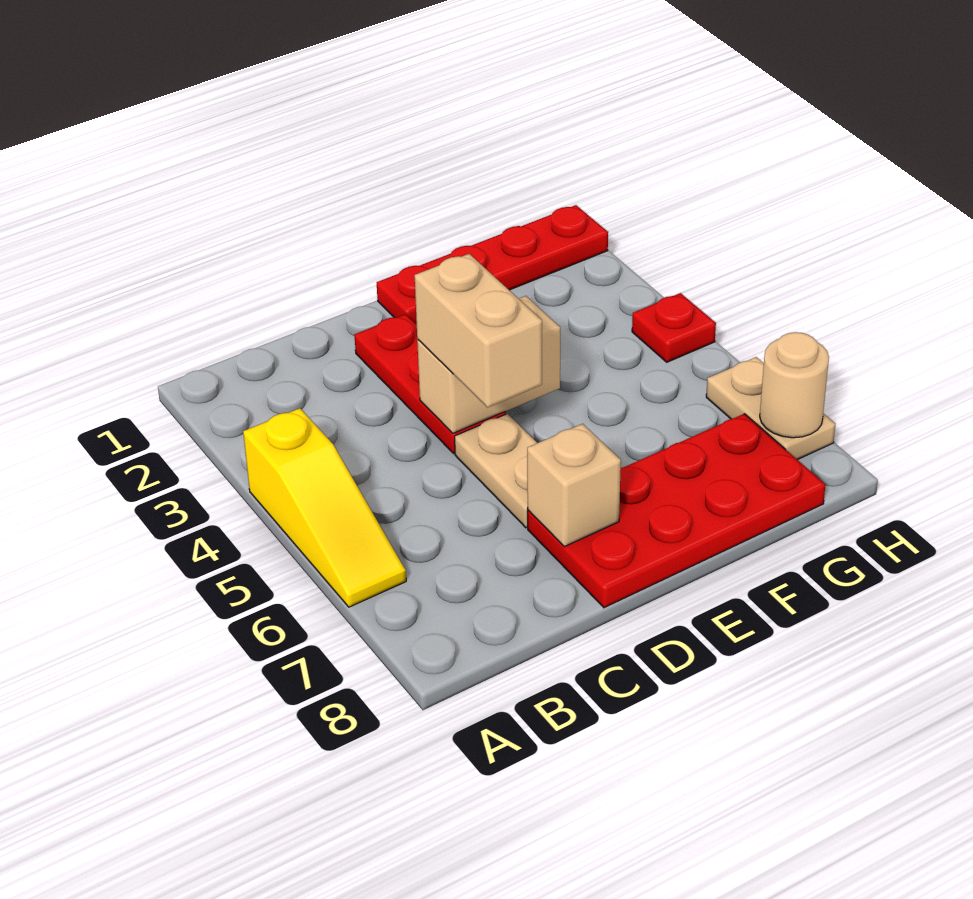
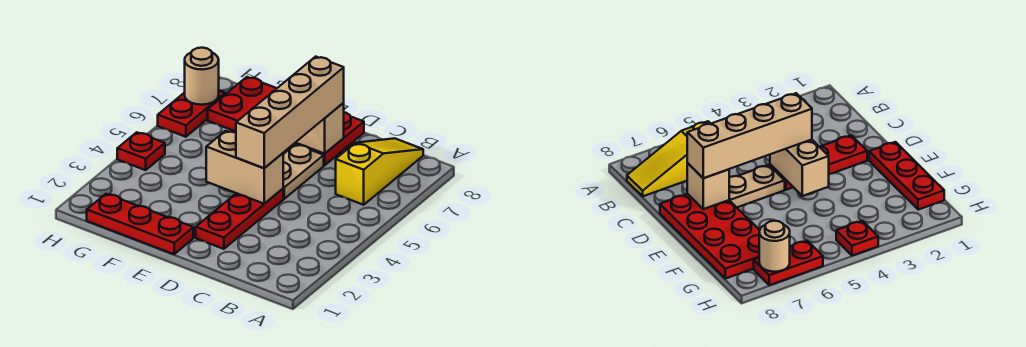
yellow 1x3 slope [243,408,406,607] -> yellow 1x3 slope moved to [336,138,423,205]
tan 1x2 brick [415,254,542,408] -> tan 1x4 brick [236,57,344,168]
red 1x4 plate [377,205,608,325] -> red 1x3 plate [87,194,193,254]
tan 1x2 plate [706,357,835,460] -> red 1x2 plate [158,91,225,137]

